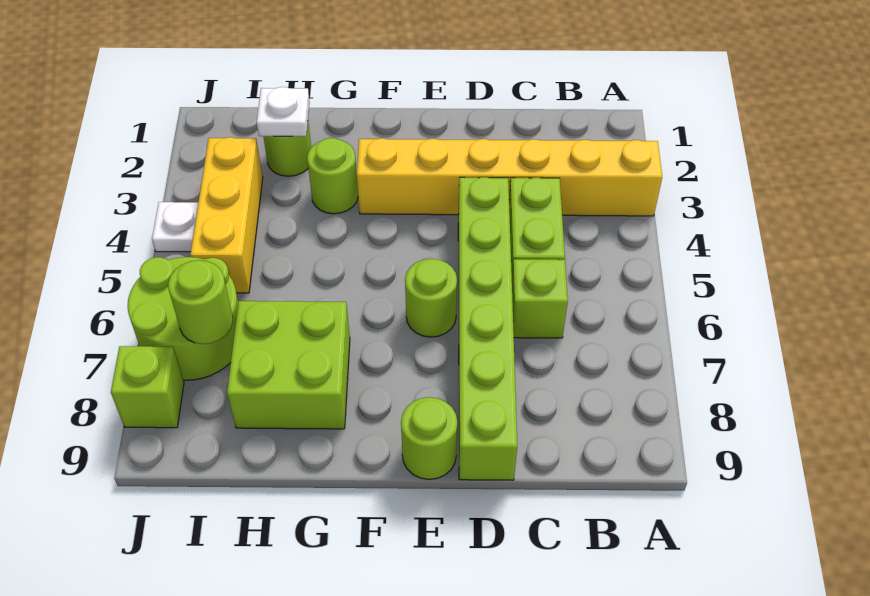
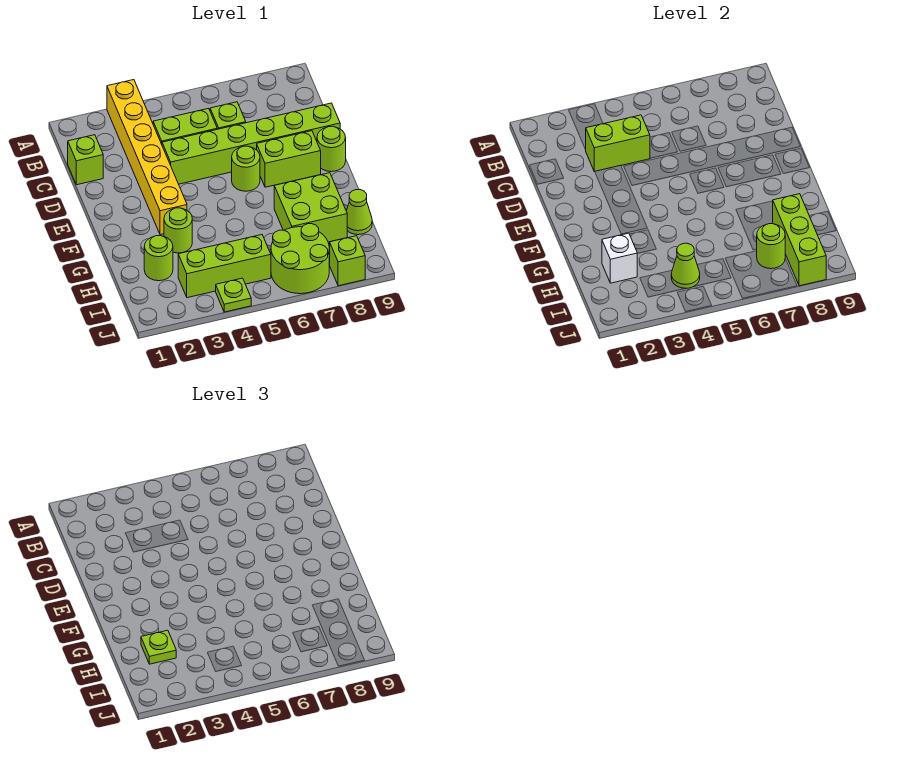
none -> lime 1x1 brick [68,135,103,185]
none -> lime 1x2 brick [585,115,650,172]
none -> lime 1x2 brick [257,131,321,187]
white 1x1 plate [257,87,310,136] -> white 1x1 brick [602,233,637,283]
none -> lime 1x1 plate [141,630,176,664]
none -> lime 1x3 brick [773,194,826,286]
none -> lime 1x1 cone [346,190,372,235]
yellow 1x3 brick [190,137,263,293] -> lime 1x3 brick [178,235,271,298]
none -> lime 1x1 cone [671,243,700,288]
white 1x1 plate [152,202,198,252] -> lime 1x1 plate [216,278,251,312]

